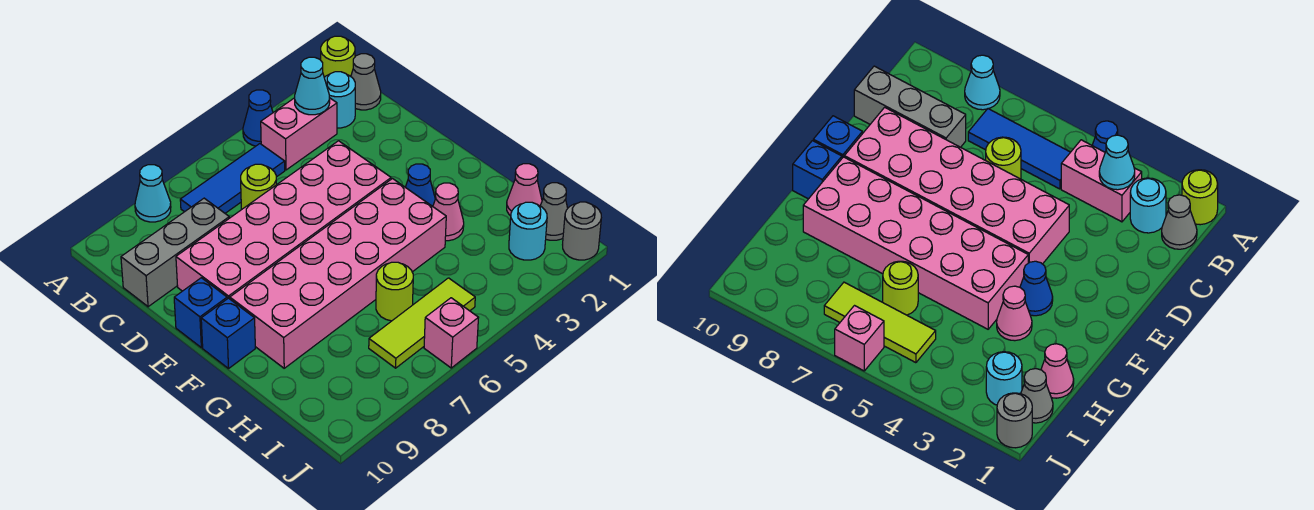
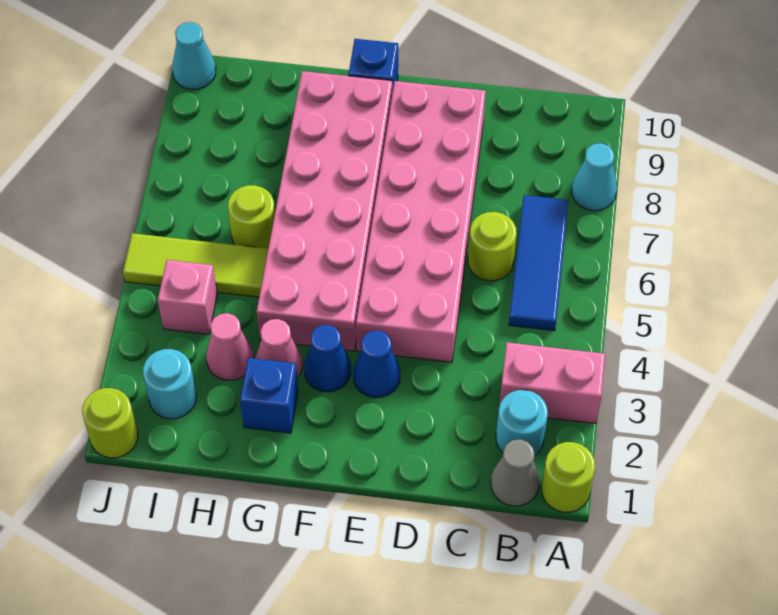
blue 1x1 cone [243,90,273,146] -> blue 1x1 cone moved to [353,330,400,398]
pink 1x2 brick [261,98,337,170] -> pink 1x2 brick turned to [499,342,605,423]
cyan 1x1 cone [295,57,330,115] -> cyan 1x1 cone moved to [172,22,216,89]
grey 1x3 brick [121,198,229,307] -> none
blue 1x1 brick [174,278,227,348] -> blue 1x1 brick moved to [240,358,298,433]
pink 1x1 cone [507,164,542,216] -> pink 1x1 cone moved to [206,313,254,380]
grey 1x1 cone [540,183,568,240] -> none
lime 1x3 tile [369,278,475,368] -> lime 1x3 tile turned to [123,233,268,297]
grey 1x1 round brick [563,202,601,260] -> lime 1x1 round brick [82,388,138,458]
pink 1x1 brick [424,298,478,368] -> pink 1x1 brick moved to [158,260,217,334]

